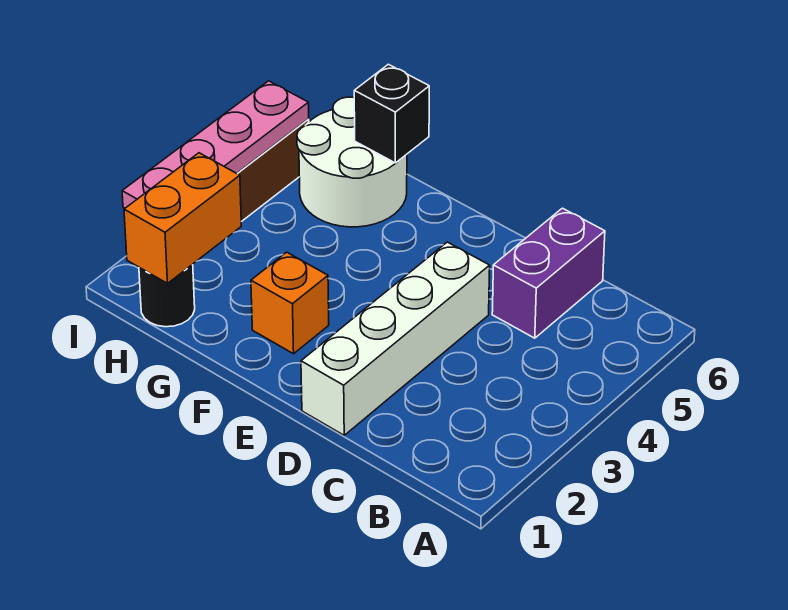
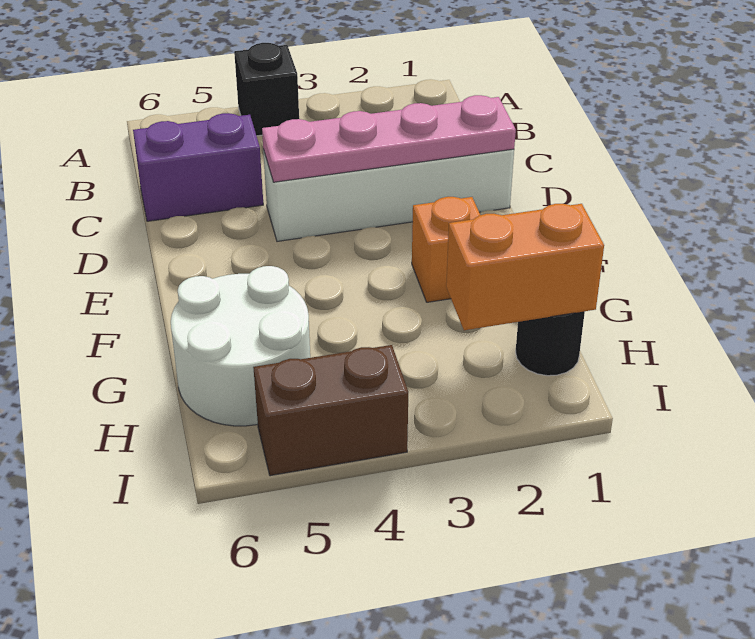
black 1x1 brick [354,64,429,163] -> black 1x1 brick moved to [234,43,299,136]
pink 1x4 plate [122,81,309,208] -> pink 1x4 plate moved to [262,95,516,182]

